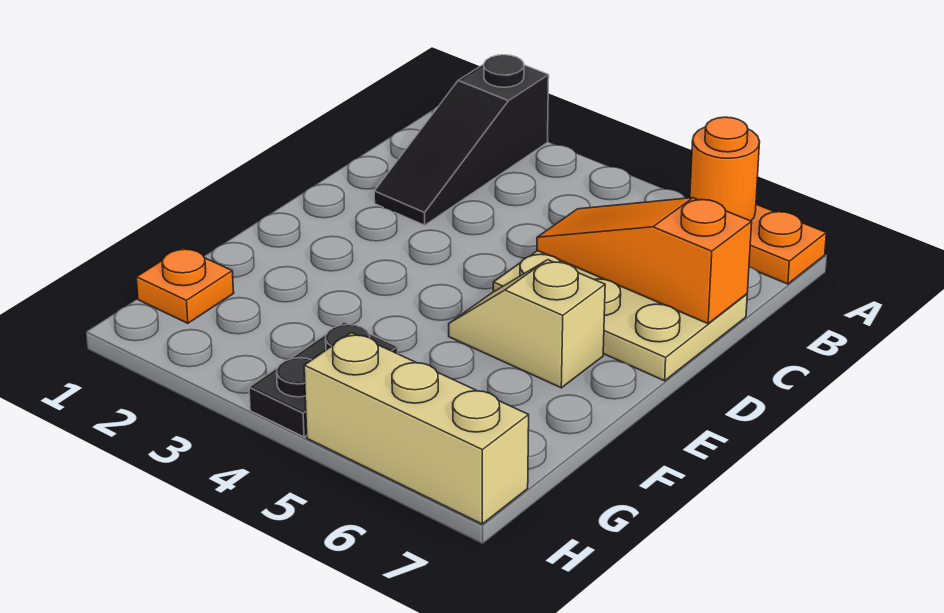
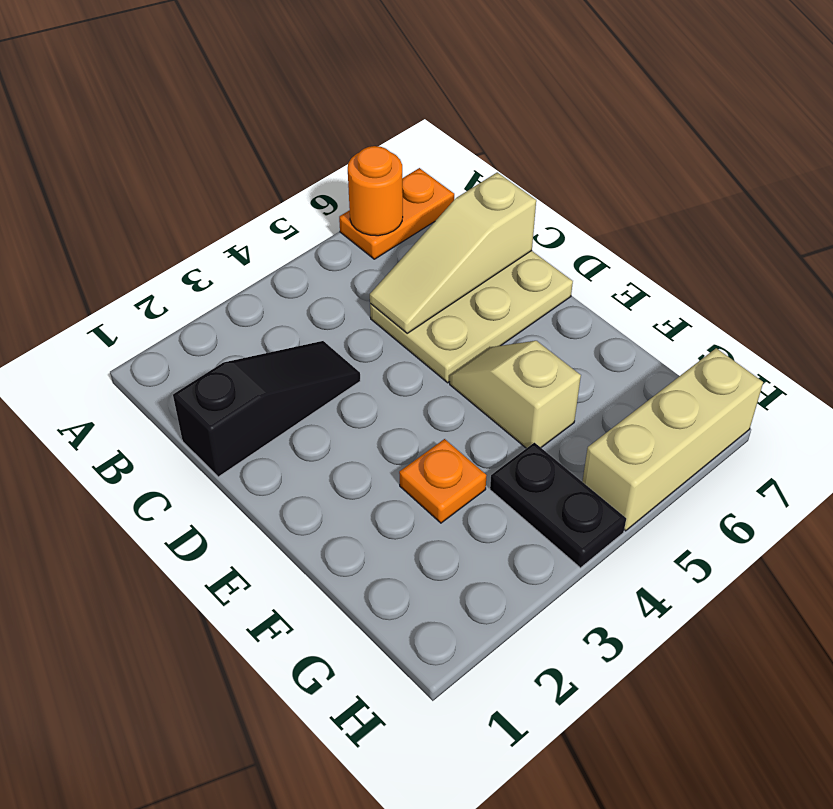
black 1x3 slope [374,55,549,225] -> black 1x3 slope turned to [173,341,360,477]
orange 1x3 slope [537,198,752,324] -> tan 1x3 slope [370,172,536,333]
tan 1x2 slope [449,260,605,388] -> tan 1x2 slope turned to [450,341,581,448]
orange 1x1 plate [136,248,234,323] -> orange 1x1 plate moved to [399,439,487,523]

